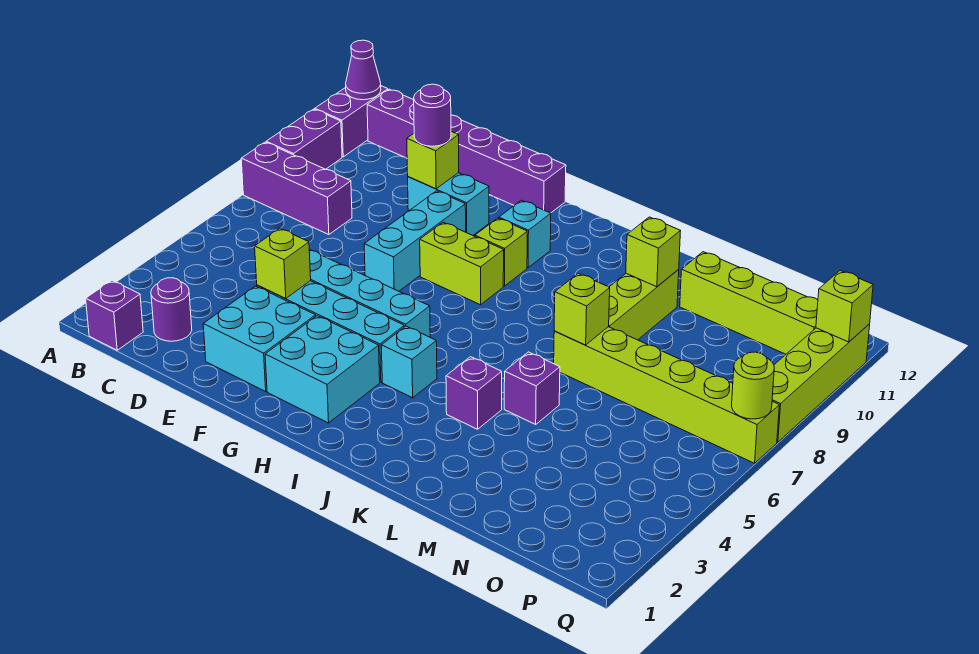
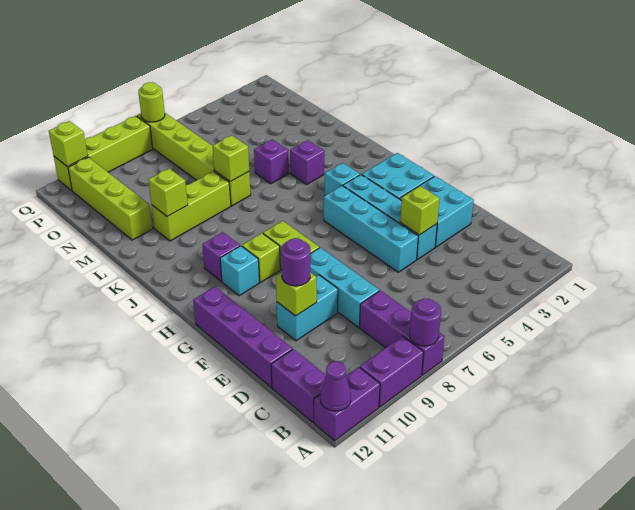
purple 1x1 brick [86,280,143,350] -> purple 1x1 brick moved to [202,232,240,281]
purple 1x1 round brick [151,278,192,341] -> purple 1x1 round brick moved to [410,299,441,346]
cyan 1x2 brick [408,173,489,235] -> cyan 1x2 brick turned to [277,275,338,341]
cyan 1x3 brick [364,191,466,291] -> cyan 1x3 brick turned to [310,248,379,327]

